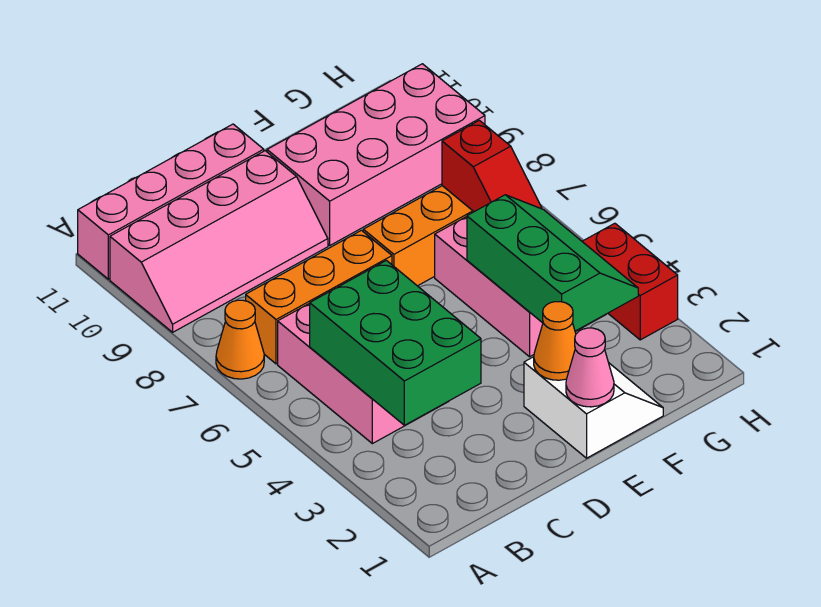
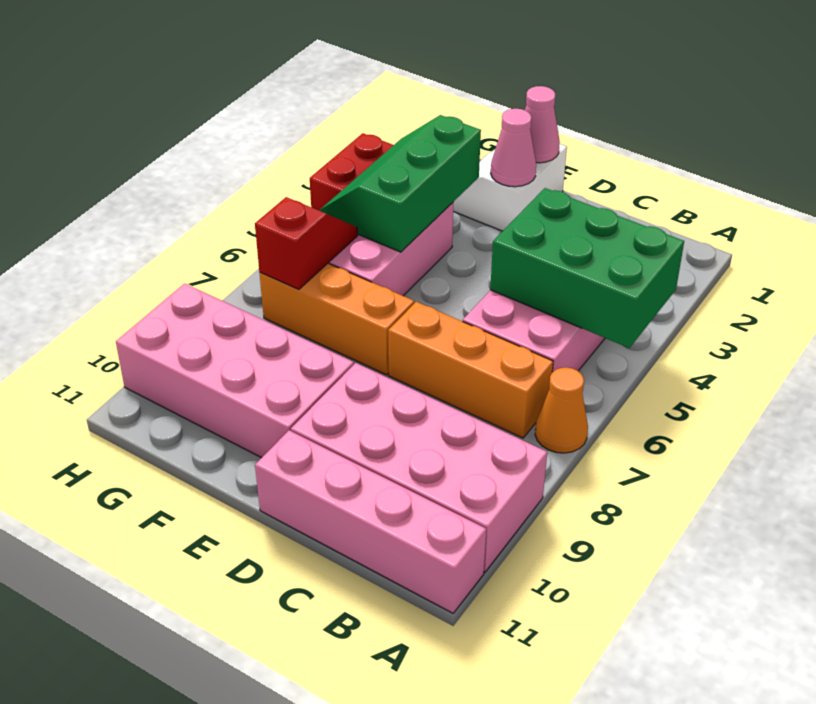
pink 2x4 slope [110,151,328,332] -> pink 2x4 brick [291,363,547,572]
green 2x3 brick [310,260,481,425] -> green 2x3 brick turned to [490,188,684,348]
orange 1x1 cone [534,302,576,380] -> pink 1x1 cone [491,109,536,187]

